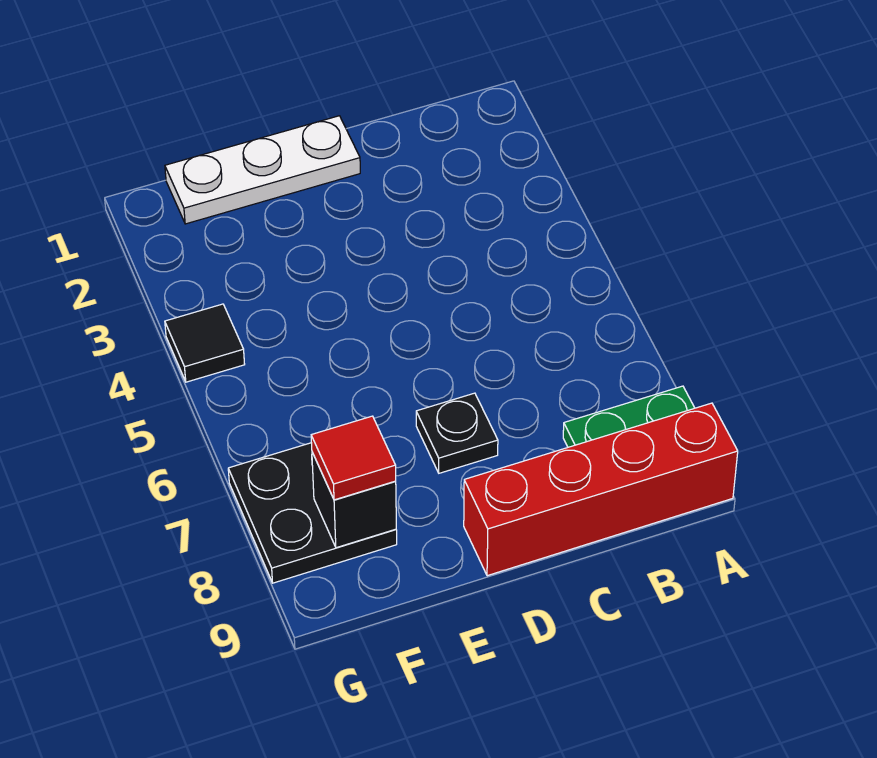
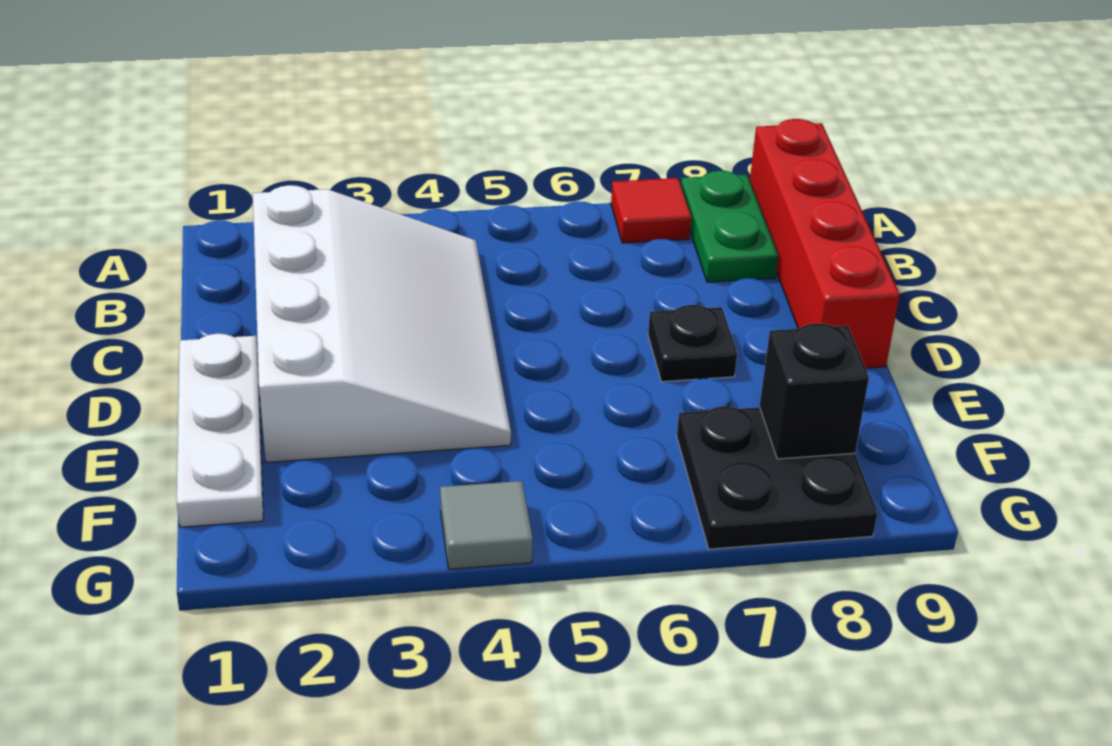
none -> white 3x4 slope [253,185,511,462]
red 1x1 tile [311,416,396,500] -> red 1x1 tile moved to [611,178,691,243]
black 1x1 tile [165,304,245,382] -> grey 1x1 tile [440,481,533,569]

